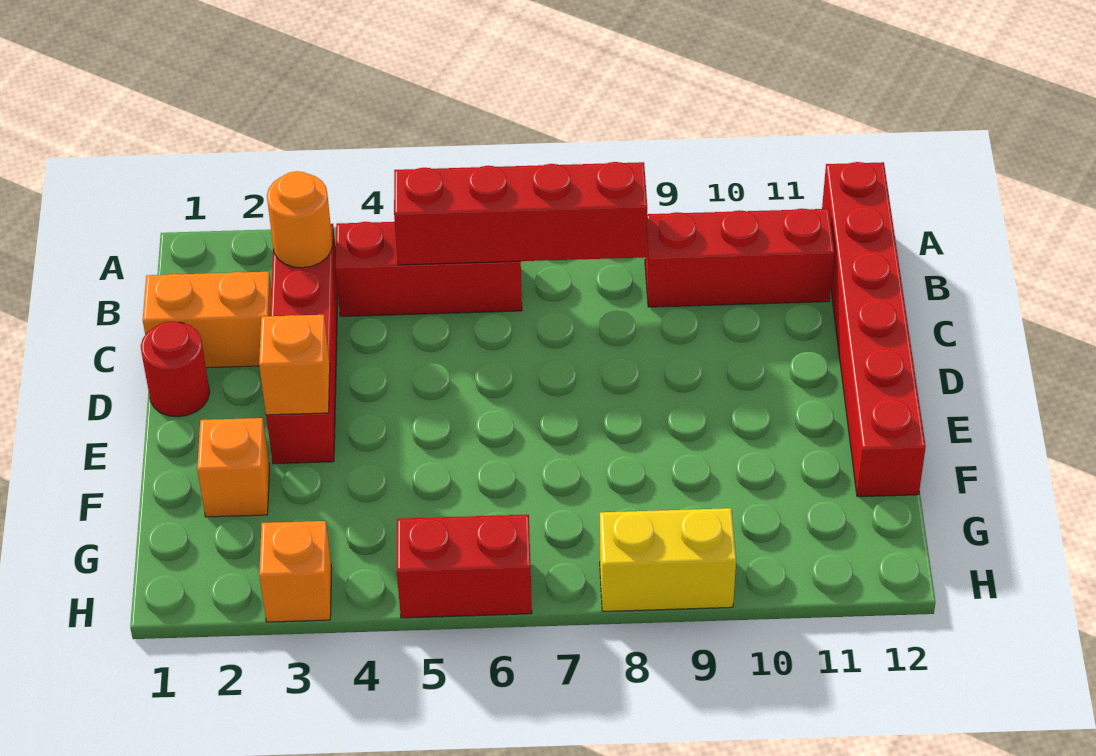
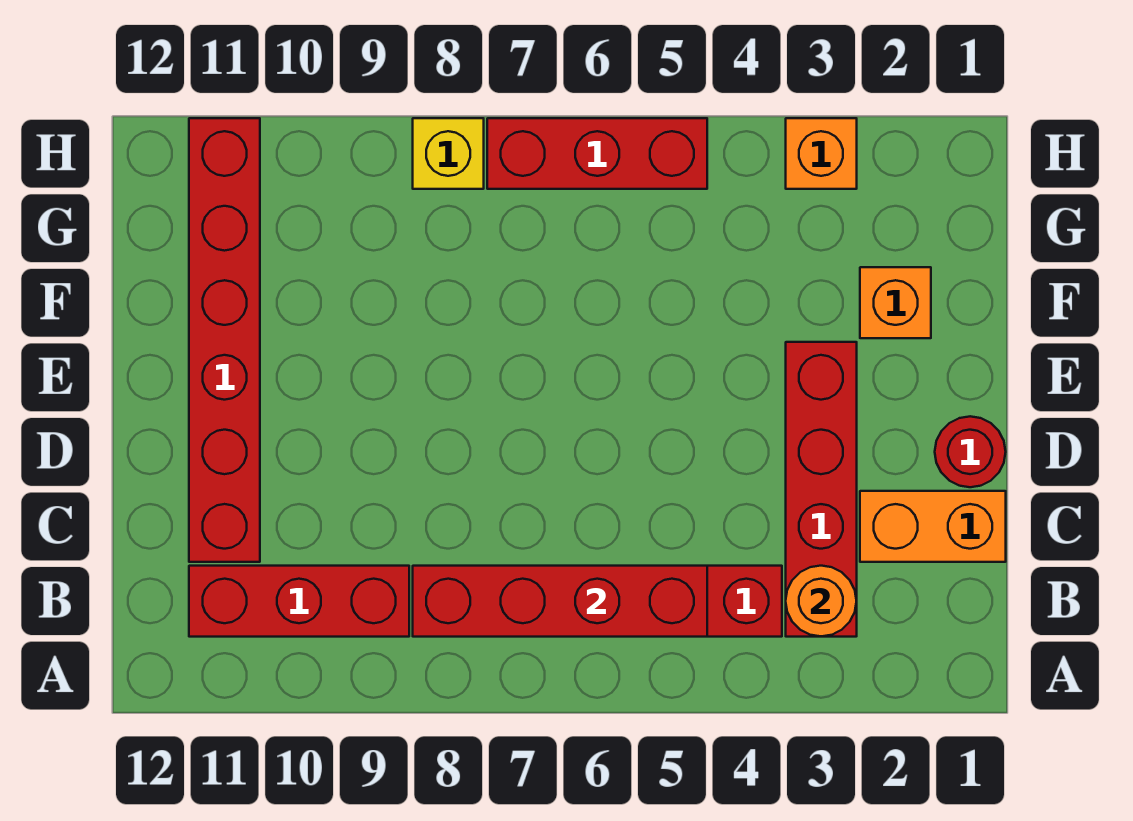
red 1x6 brick [822,162,926,497] -> red 1x6 brick moved to [189,118,260,562]
orange 1x1 brick [259,315,330,415] -> none
red 1x2 brick [397,515,532,618] -> red 1x3 brick [487,118,707,189]
yellow 1x2 brick [600,508,736,611] -> yellow 1x1 brick [413,118,484,189]

